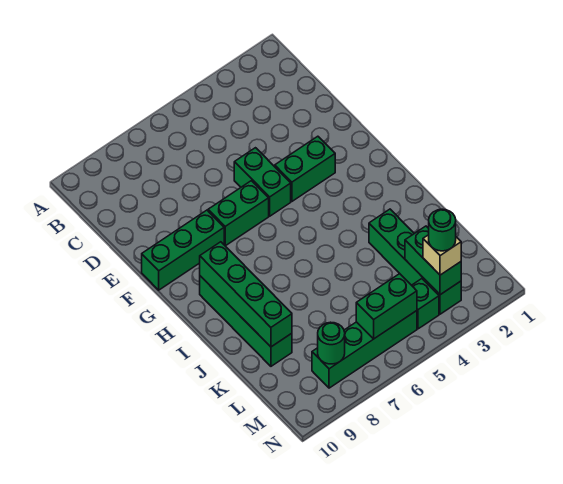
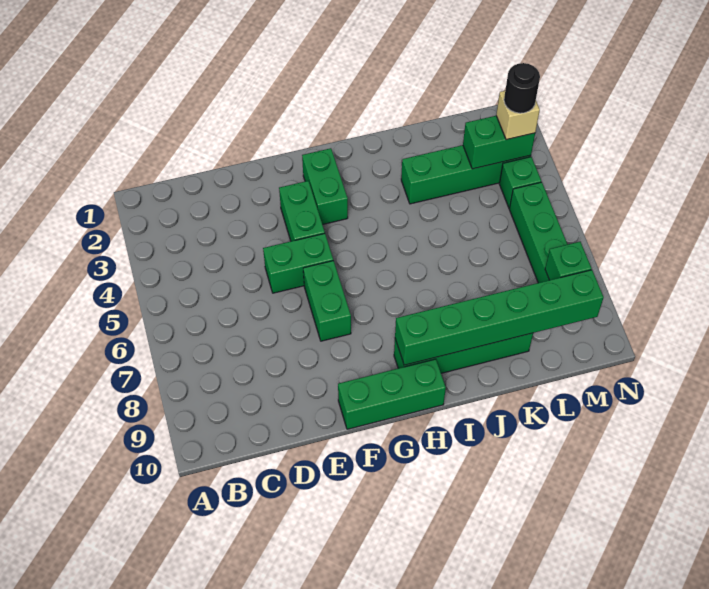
green 1x3 brick [142,210,224,290] -> green 1x3 brick turned to [338,359,446,429]
green 1x4 brick [200,242,292,347] -> green 1x6 brick [395,270,604,365]
green 1x1 round brick [429,209,456,251] -> black 1x1 round brick [504,63,540,113]
green 1x2 brick [356,274,417,339] -> green 1x2 brick moved to [302,148,348,225]
green 1x1 round brick [318,322,345,364] -> green 1x1 brick [545,242,592,280]

